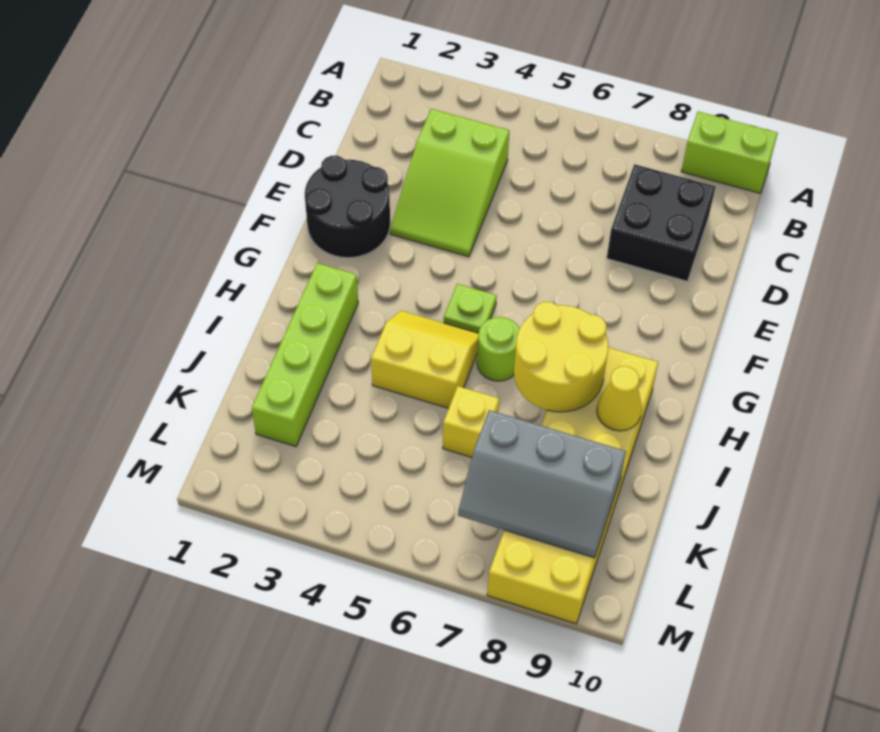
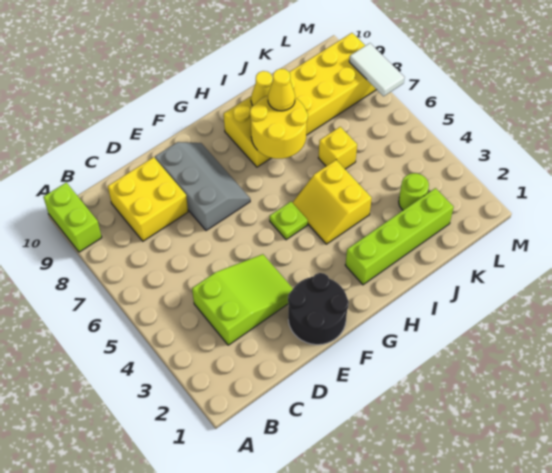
black 2x2 brick [607,164,715,281] -> yellow 2x2 brick [108,157,188,241]
lime 1x1 round brick [477,317,520,381] -> lime 1x1 round brick moved to [399,173,429,210]
none -> yellow 1x1 cone [268,69,295,111]
grey 2x3 slope [458,410,626,558] -> grey 2x3 slope moved to [155,142,250,231]
none -> white 1x2 tile [349,43,405,96]

